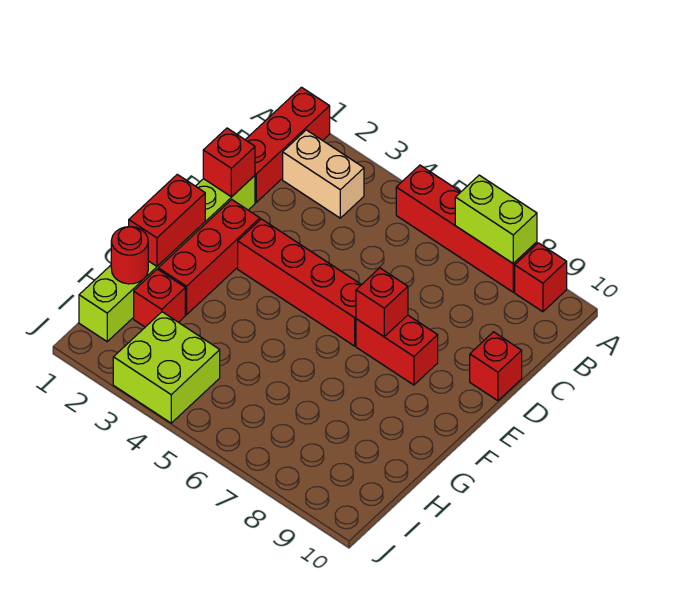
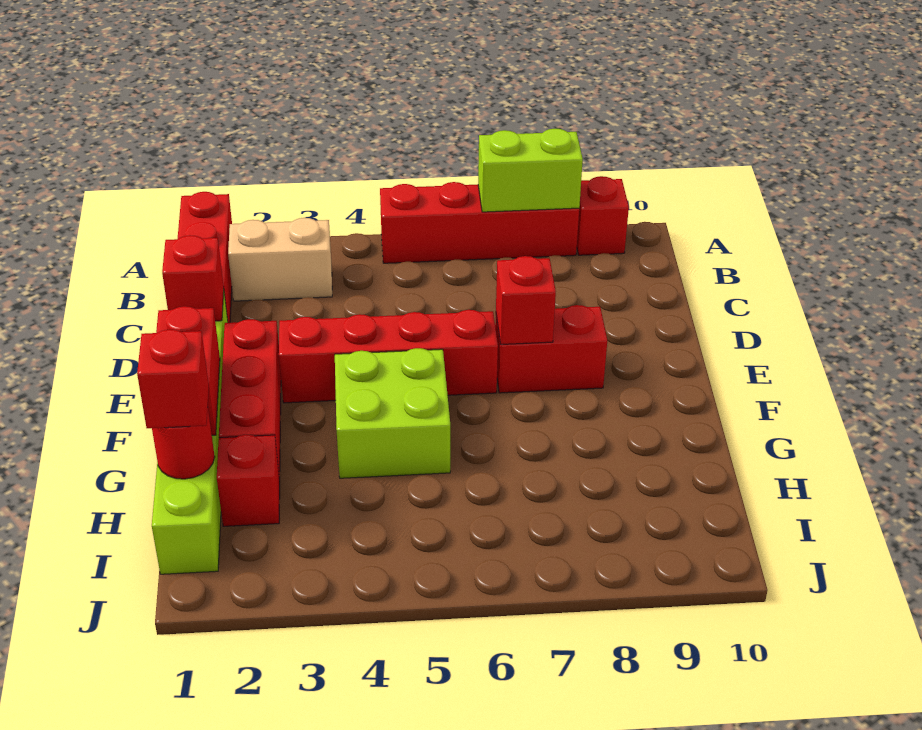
red 1x1 brick [470,332,522,401] -> red 1x1 brick moved to [137,330,209,428]
lime 2x2 brick [113,312,220,423] -> lime 2x2 brick moved to [335,348,450,478]

